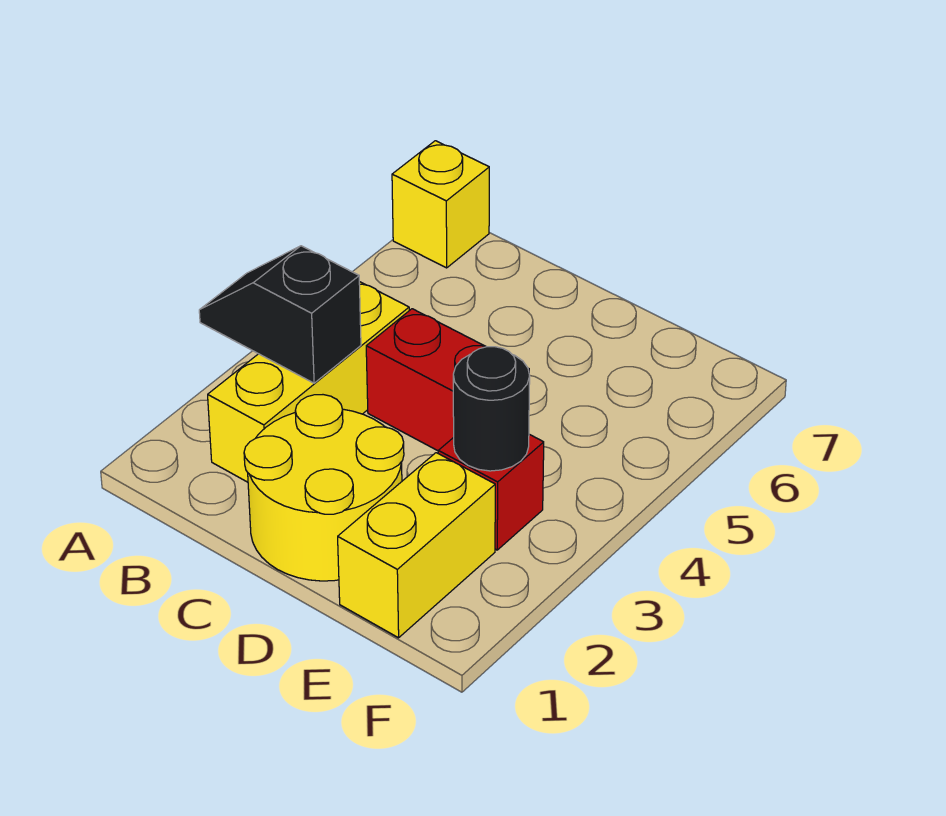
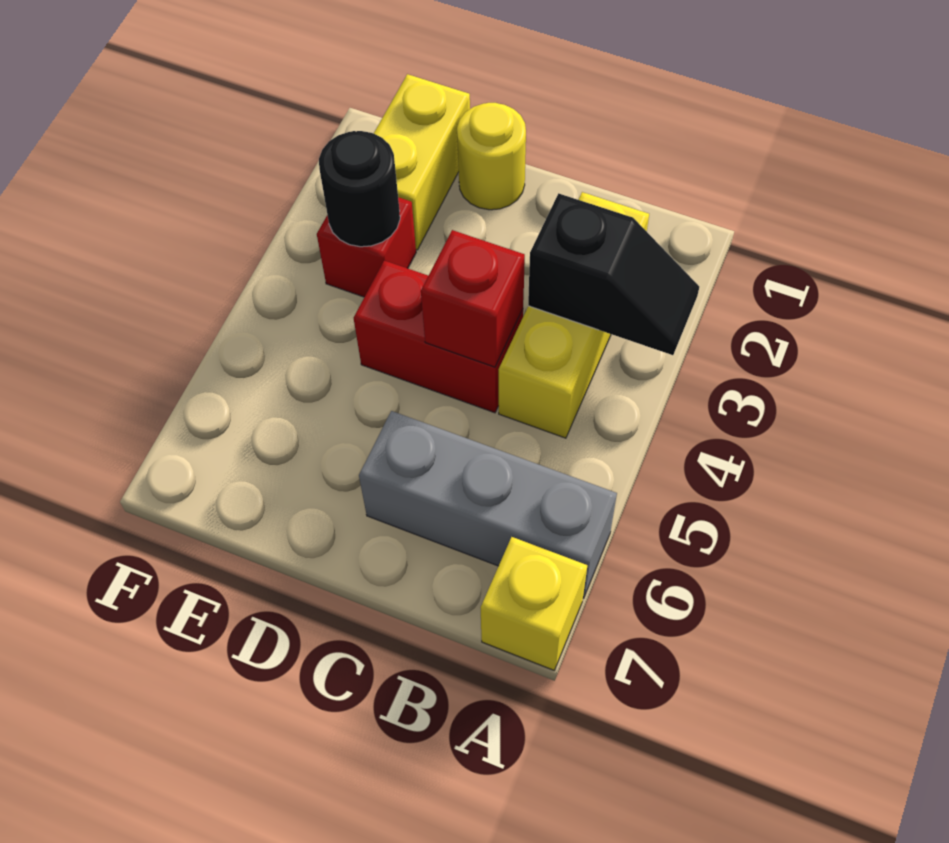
none -> grey 1x3 brick [359,411,617,598]
yellow 2x2 round brick [244,395,404,581] -> yellow 1x1 round brick [457,103,526,210]
none -> red 1x1 brick [421,230,525,367]

